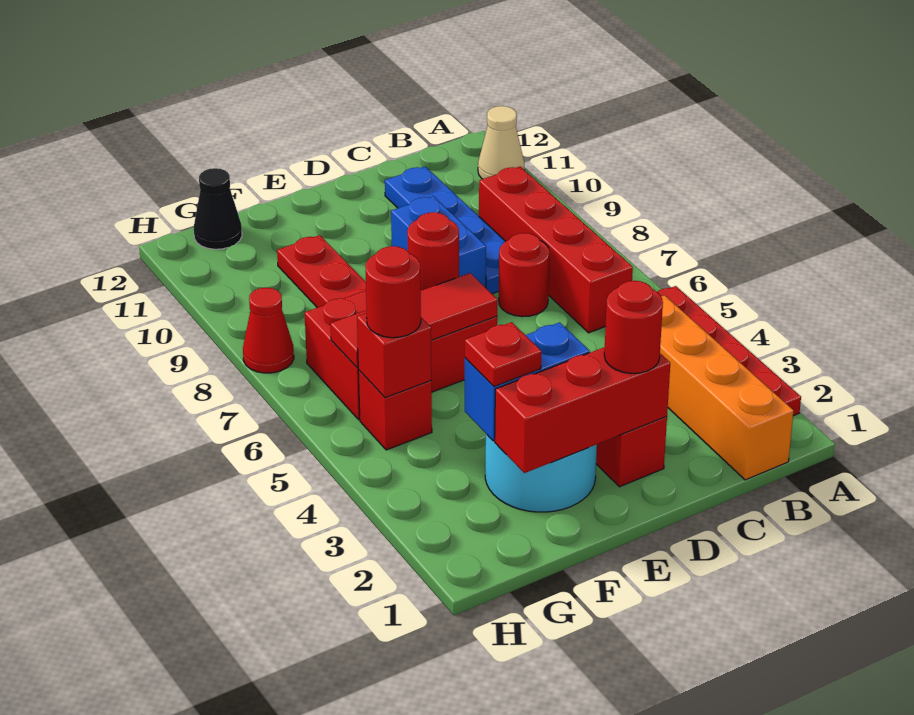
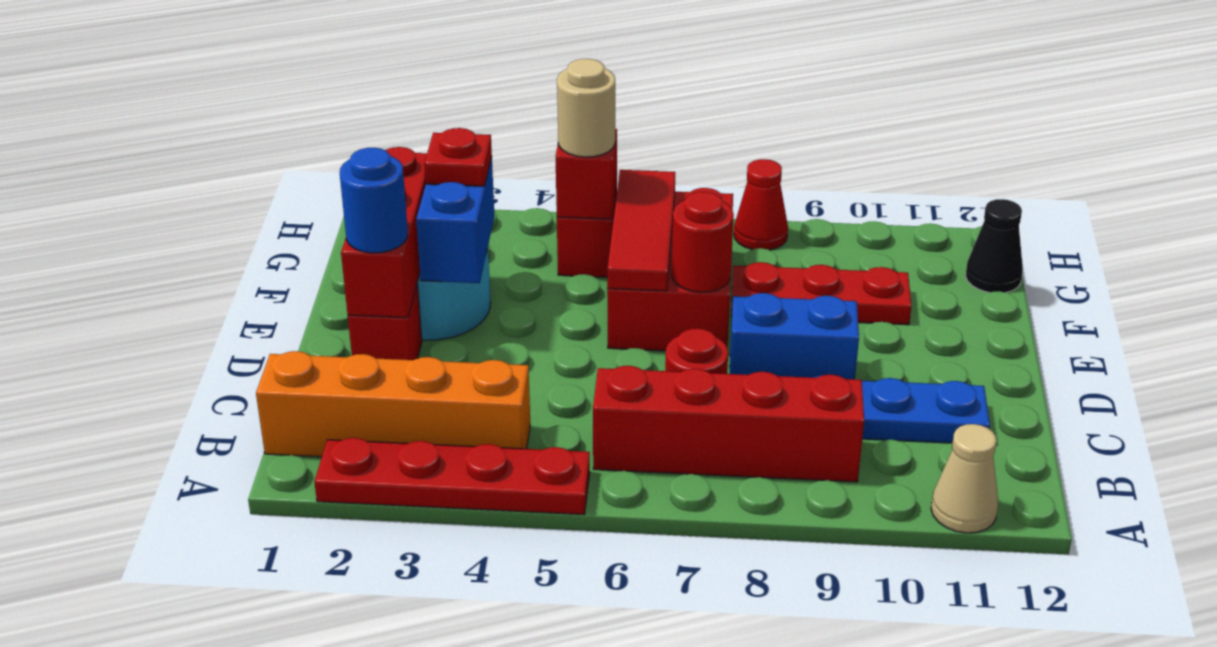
red 1x1 round brick [604,281,663,374] -> blue 1x1 round brick [340,148,408,253]
red 1x1 round brick [365,246,421,338] -> tan 1x1 round brick [557,59,615,157]

